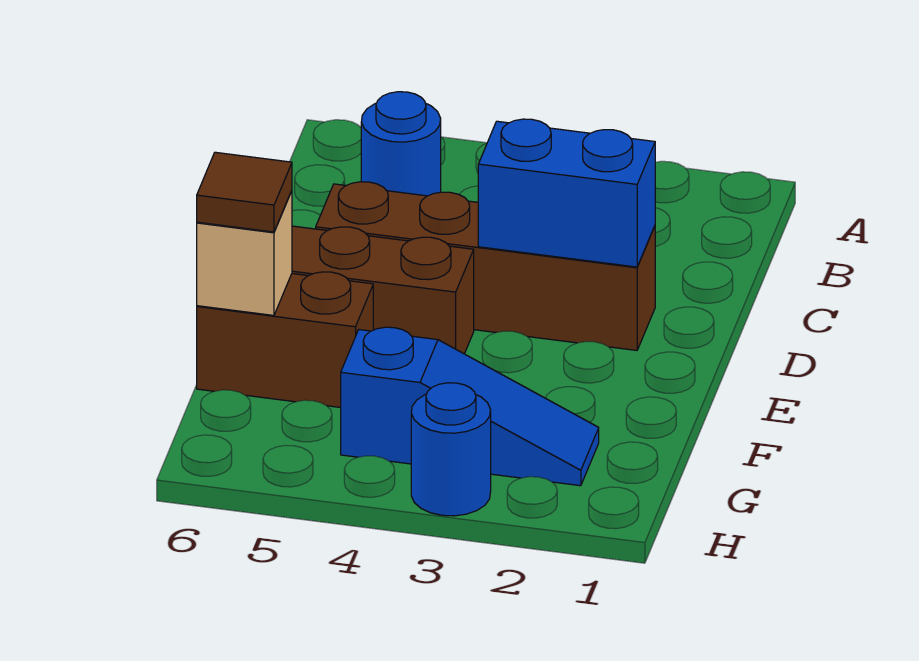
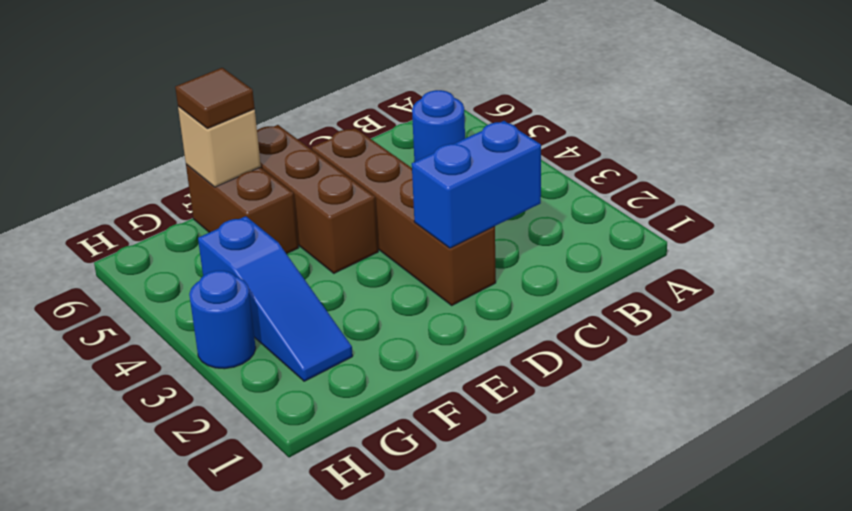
blue 1x2 brick [478,119,655,267] -> blue 1x2 brick turned to [412,121,541,248]

